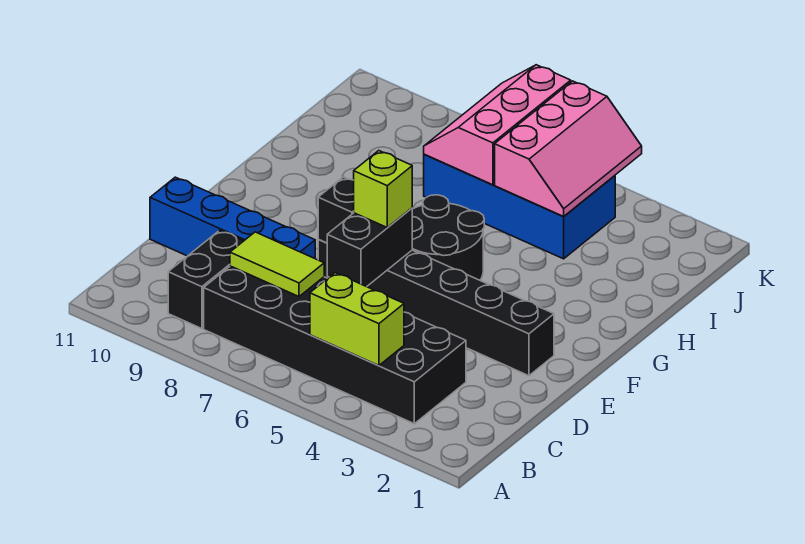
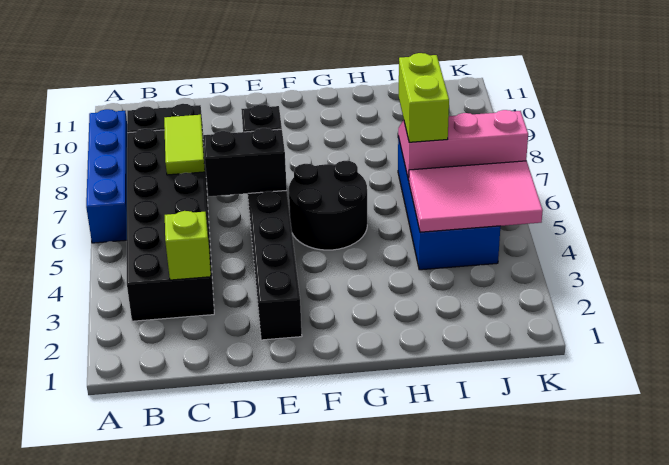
lime 1x2 brick [310,273,404,365] -> lime 1x2 brick moved to [399,53,449,142]
blue 1x4 brick [150,177,315,258] -> blue 1x4 brick moved to [86,109,127,243]
lime 1x1 brick [354,151,412,228] -> lime 1x1 brick moved to [165,211,211,280]
pink 2x3 slope [495,81,642,217] -> pink 2x3 tile [409,161,543,232]

